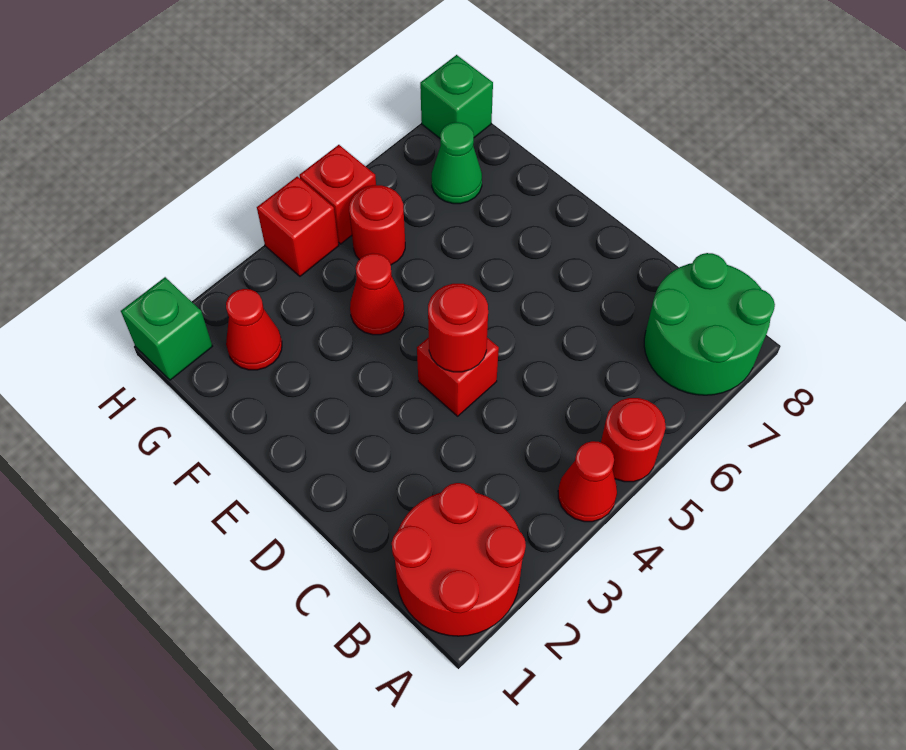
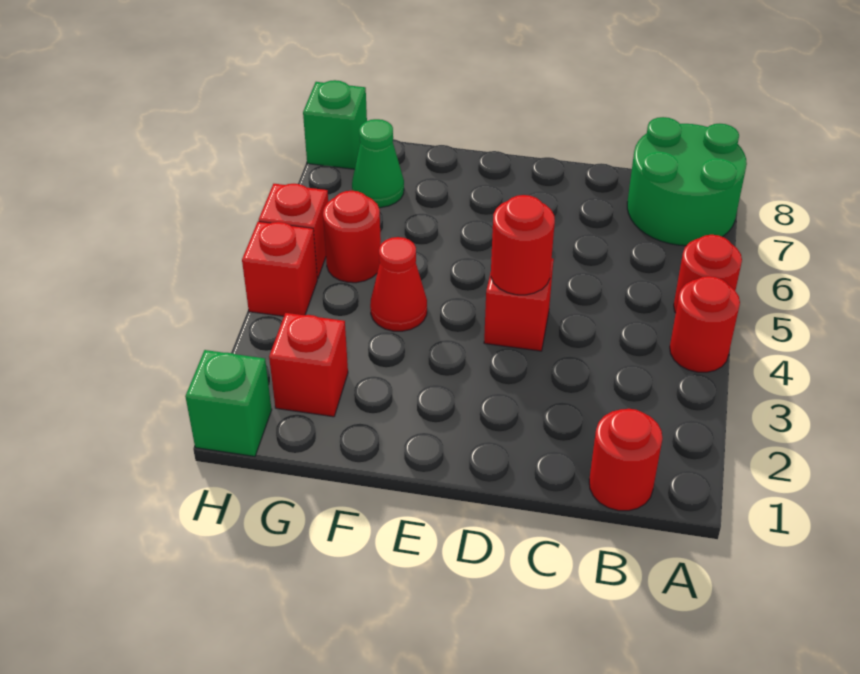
red 2x2 round brick [392,483,526,636] -> red 1x1 round brick [589,409,662,511]
red 1x1 cone [558,441,617,522] -> red 1x1 round brick [670,276,740,372]
red 1x1 cone [226,289,282,370] -> red 1x1 brick [269,313,348,417]

